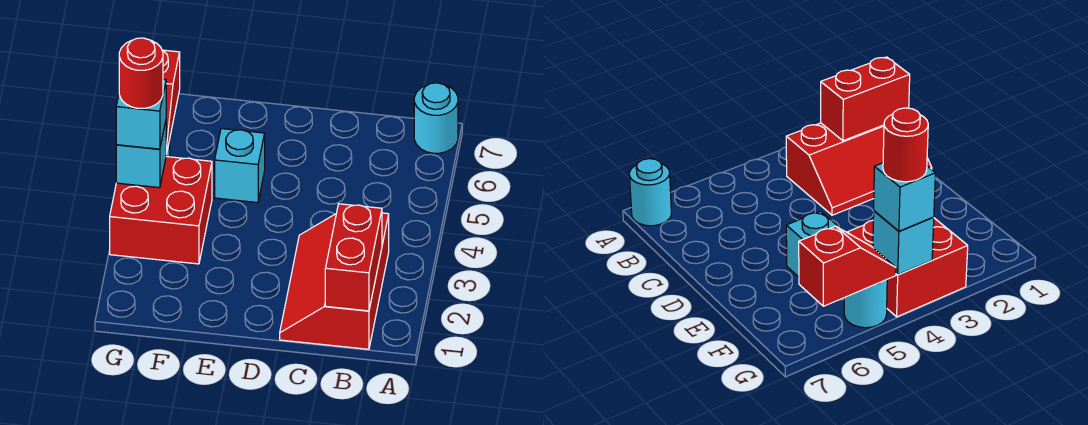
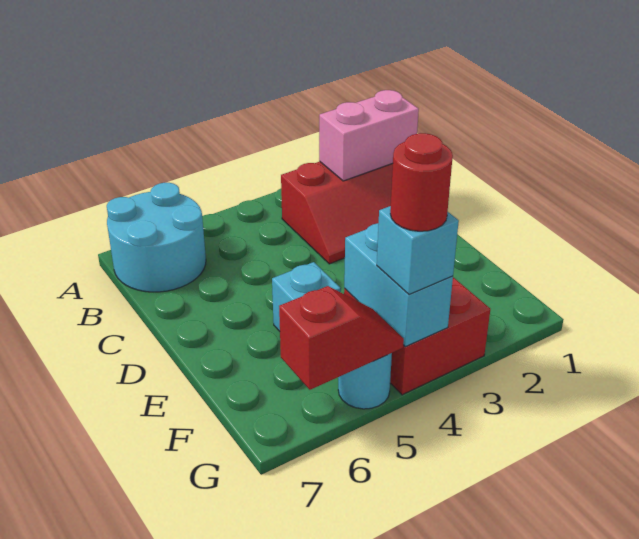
cyan 1x1 round brick [414,83,458,153] -> cyan 2x2 round brick [107,183,206,292]
red 1x2 brick [325,204,382,311] -> pink 1x2 brick [319,90,419,181]
cyan 1x1 brick [116,121,166,188] -> cyan 1x2 brick [344,223,453,347]

